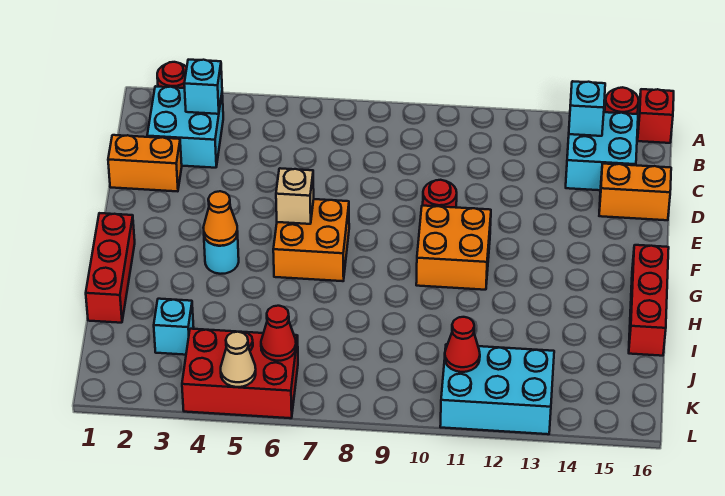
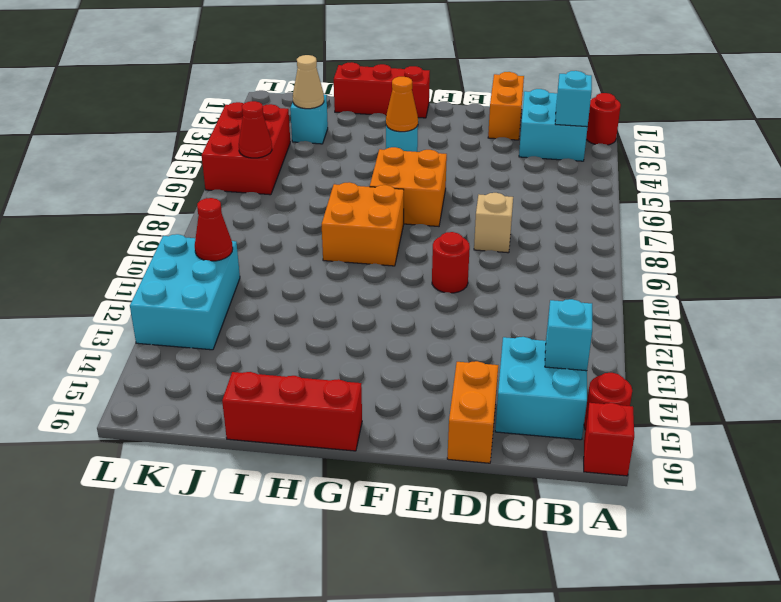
tan 1x1 brick [276,168,314,224] -> tan 1x1 brick moved to [474,193,513,253]
orange 2x2 brick [416,206,491,290] -> orange 2x2 brick moved to [322,182,404,266]
tan 1x1 cone [221,332,256,387] -> tan 1x1 cone moved to [293,55,324,109]

